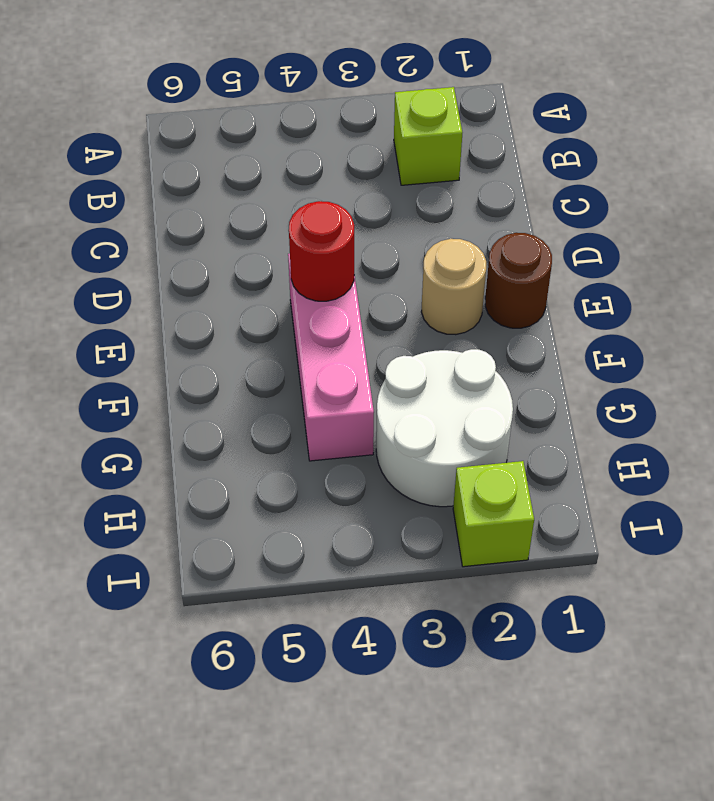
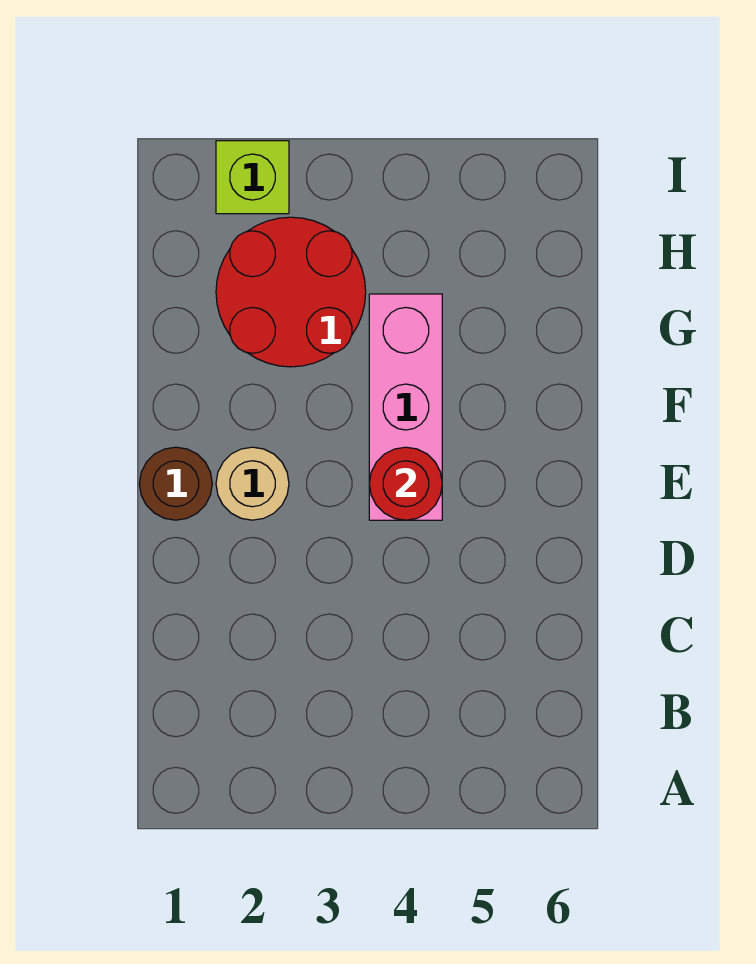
lime 1x1 brick [394,87,462,185] -> none
white 2x2 round brick [376,349,513,507] -> red 2x2 round brick [216,217,366,367]

